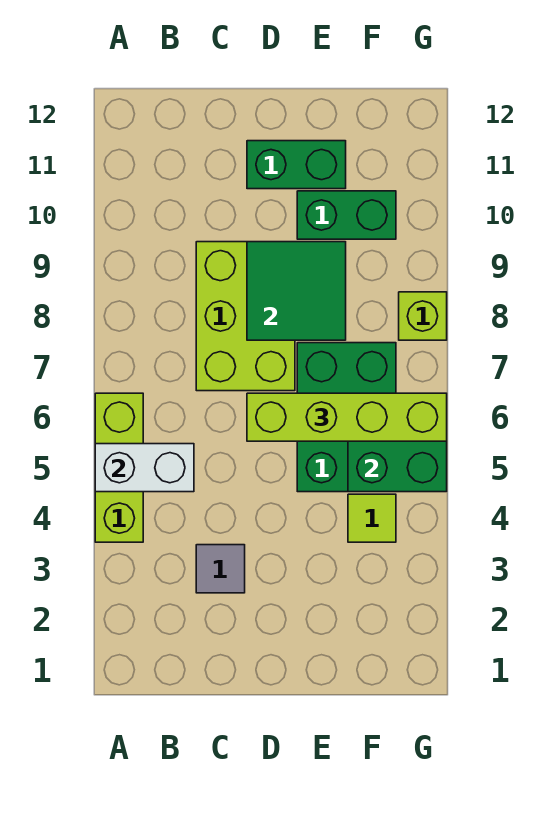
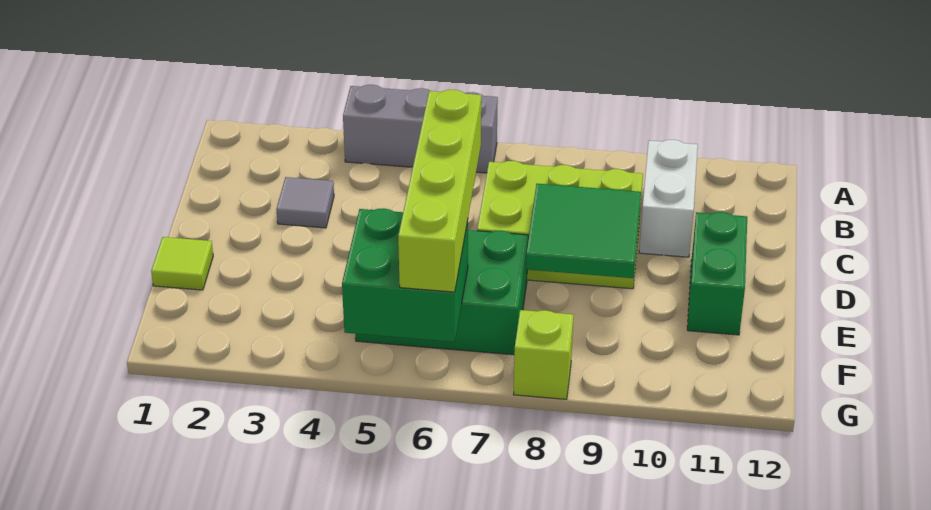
lime 1x3 brick [95,393,143,542] -> grey 1x3 brick [343,85,498,173]
white 1x2 brick [95,444,194,492] -> white 1x2 brick moved to [639,140,698,257]
green 1x2 brick [297,191,396,239] -> none
lime 1x1 tile [348,494,396,542] -> lime 1x1 tile moved to [151,237,213,290]

